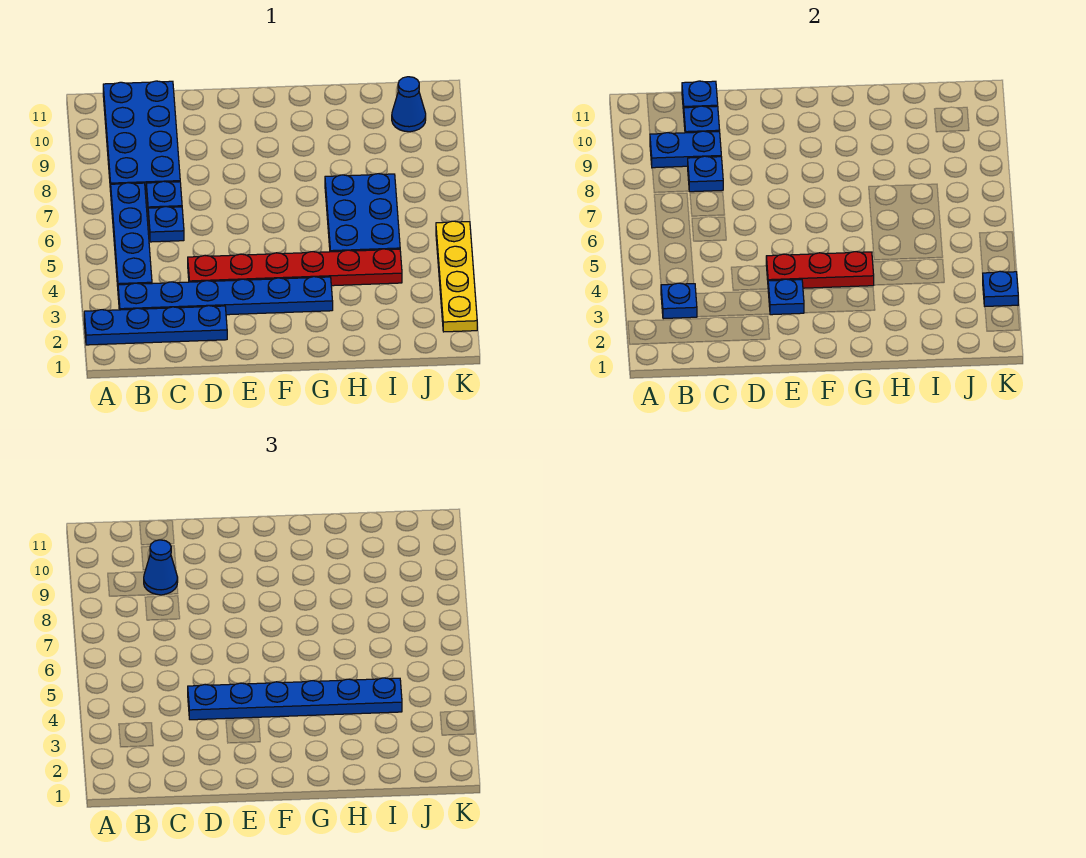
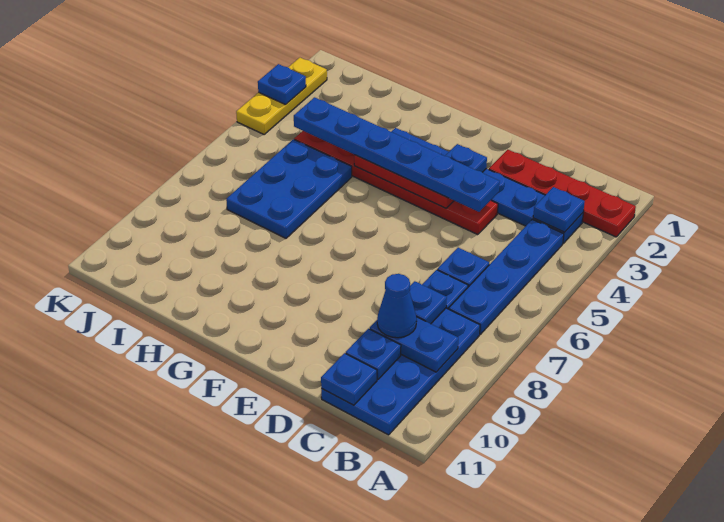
blue 1x4 plate [84,306,227,345] -> red 1x4 plate [489,150,636,237]
blue 1x1 cone [392,77,426,132] -> none
yellow 1x4 plate [436,221,477,332] -> yellow 1x3 plate [236,58,327,134]

